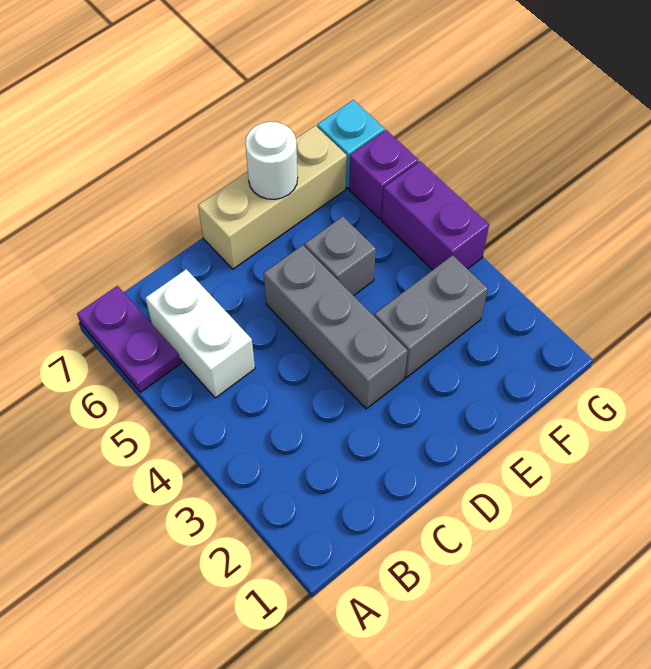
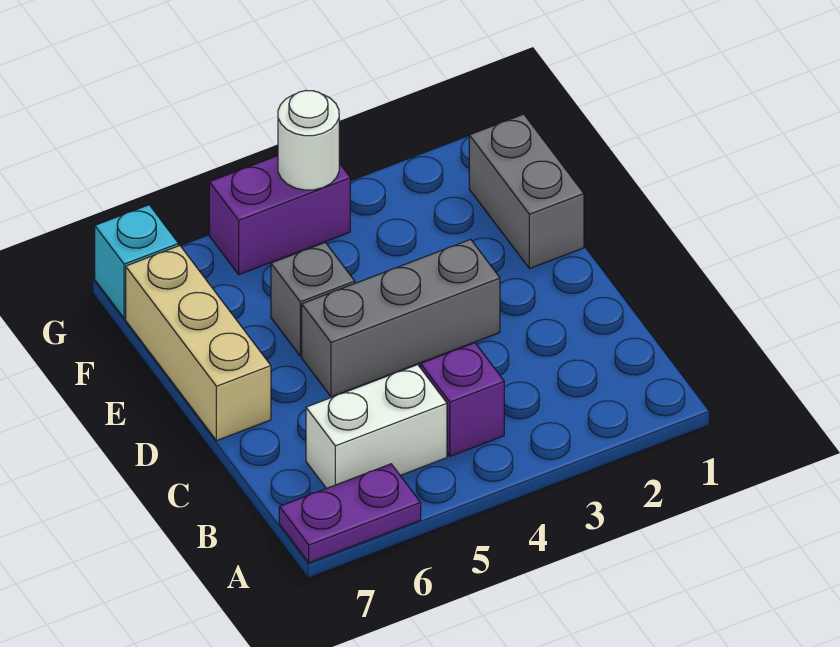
grey 1x2 brick [375,255,488,378] -> grey 1x2 brick moved to [469,114,584,269]
white 1x1 round brick [245,122,298,199] -> white 1x1 round brick moved to [278,91,339,190]
purple 1x1 brick [349,130,418,219] -> purple 1x1 brick moved to [421,343,504,456]

